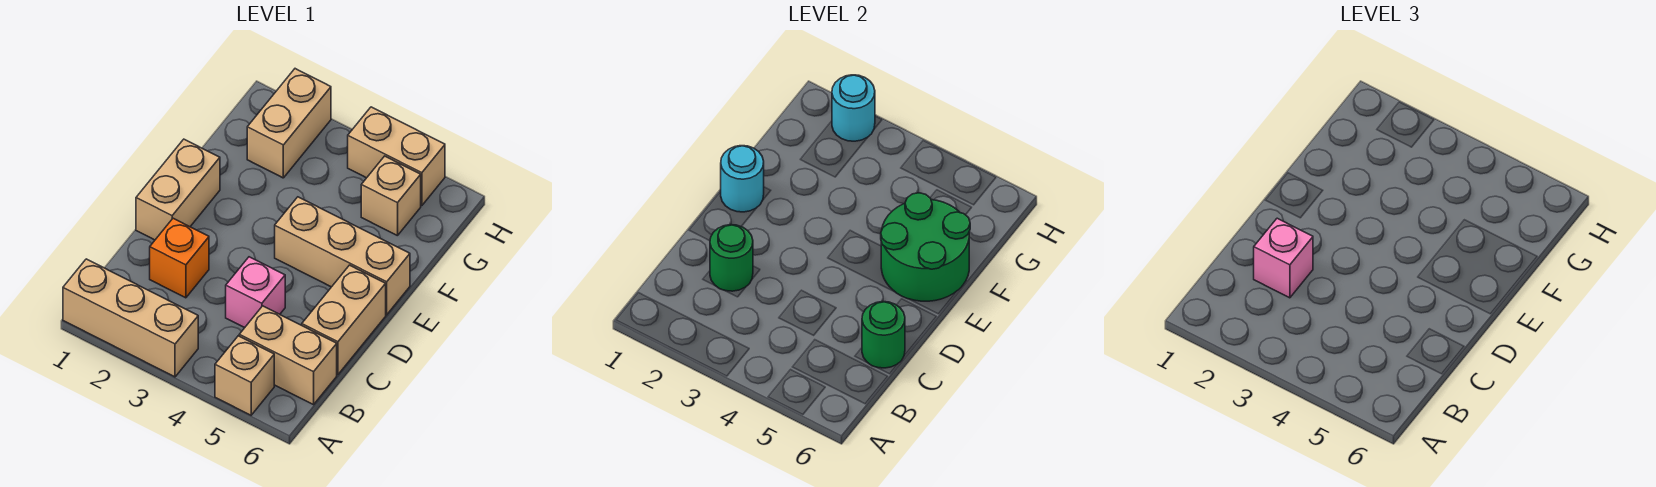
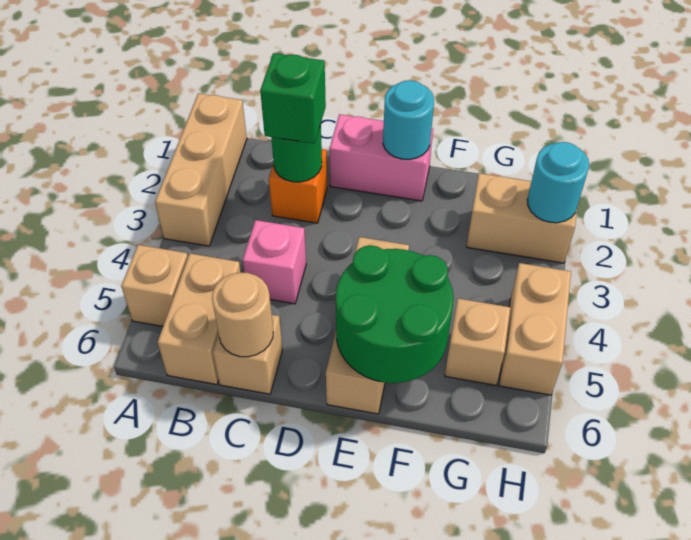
pink 1x1 brick [1254,218,1313,298] -> green 1x1 brick [260,53,326,144]
tan 1x2 brick [302,265,386,375] -> tan 1x1 brick [213,315,283,394]
green 1x1 round brick [862,302,905,368] -> tan 1x1 round brick [212,272,273,357]
tan 1x2 brick [136,139,220,240] -> pink 1x2 brick [329,114,433,201]

